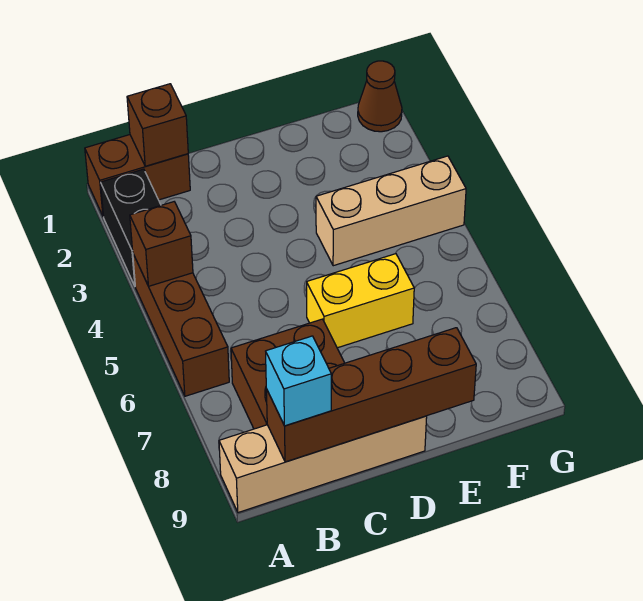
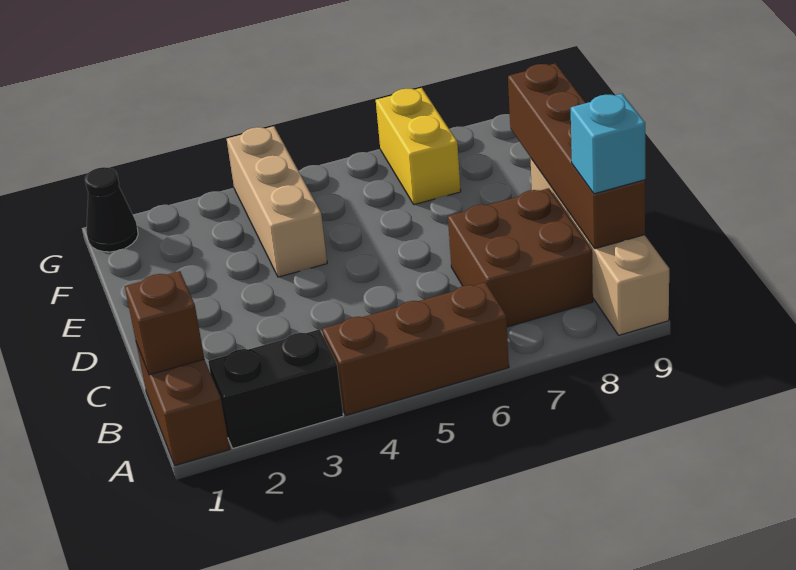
brown 1x1 brick [130,202,193,286] -> none
yellow 1x2 brick [307,254,414,348] -> yellow 1x2 brick moved to [376,88,461,205]
brown 1x1 cone [358,61,402,132] -> black 1x1 cone [85,167,138,252]

